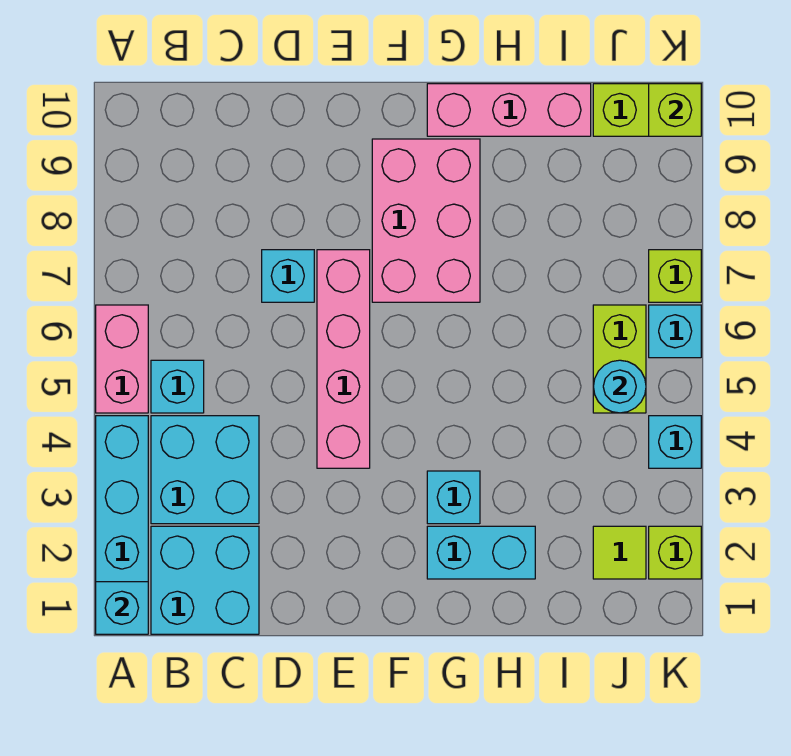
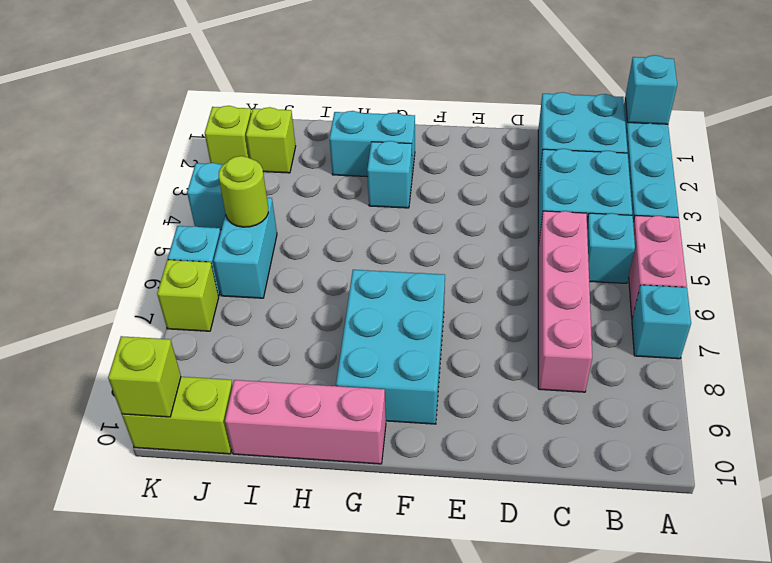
cyan 1x1 brick [262,250,314,302] -> cyan 1x1 brick moved to [632,285,691,359]
pink 1x4 brick [317,250,370,468] -> pink 1x4 brick moved to [538,211,592,392]
pink 2x3 brick [372,139,480,302] -> cyan 2x3 brick [336,270,445,424]
lime 1x1 tile [593,526,646,579] -> lime 1x1 brick [246,107,296,173]
lime 1x2 brick [593,305,646,413] -> cyan 1x2 brick [214,198,277,298]
cyan 1x1 round brick [593,360,646,413] -> lime 1x1 round brick [219,156,268,227]

